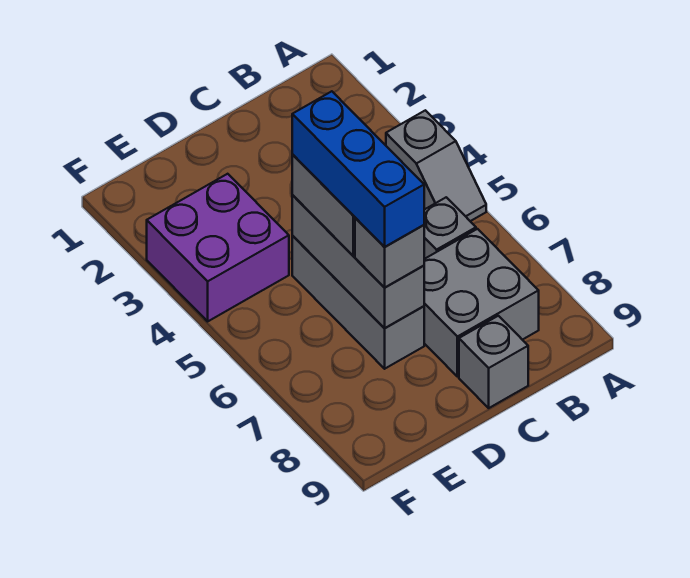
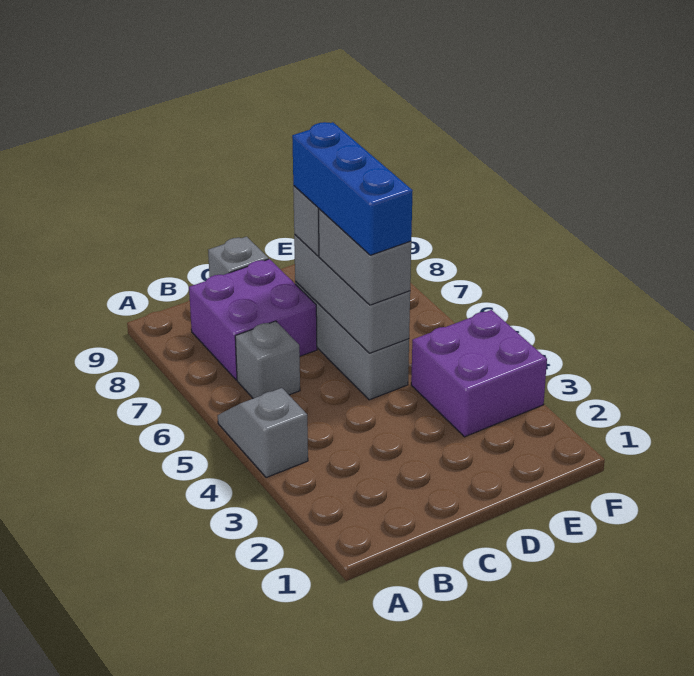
grey 2x2 brick [424,229,539,377] -> purple 2x2 brick [189,259,317,380]

